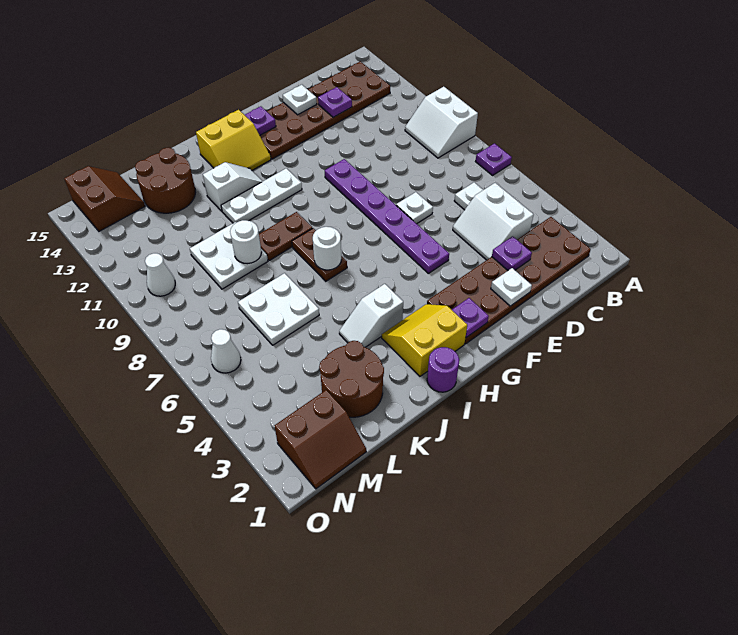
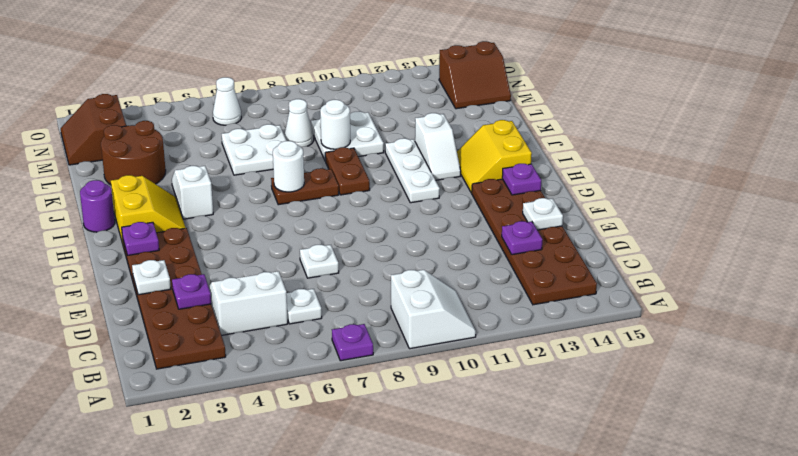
white 2x2 slope [405,87,478,158] -> white 2x2 slope turned to [391,270,476,349]
purple 1x6 plate [325,159,449,273] -> none
brown 2x2 round brick [135,148,195,213] -> none
white 1x1 cone [145,253,175,296] -> white 1x1 cone moved to [285,99,314,147]

